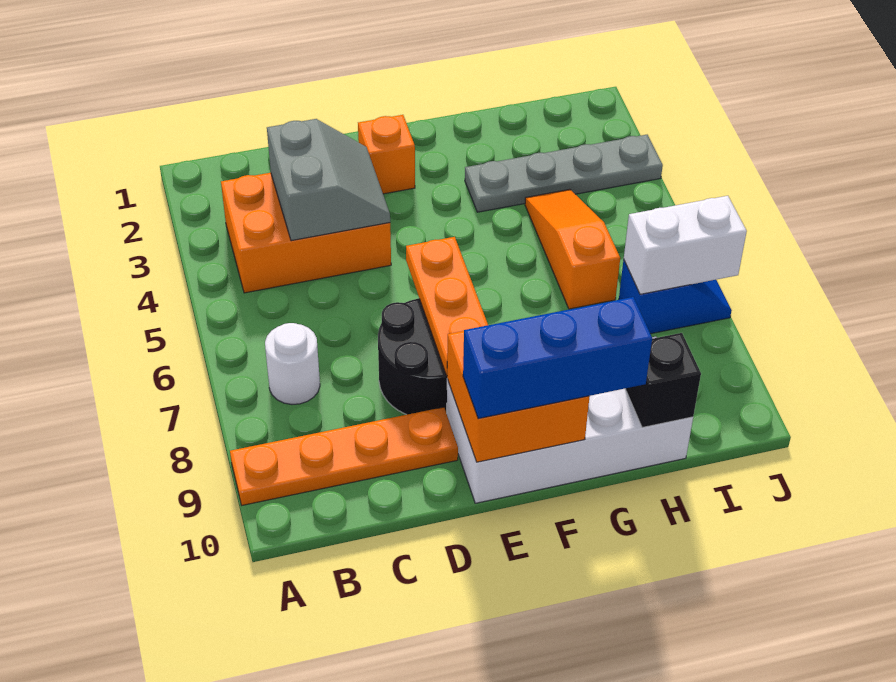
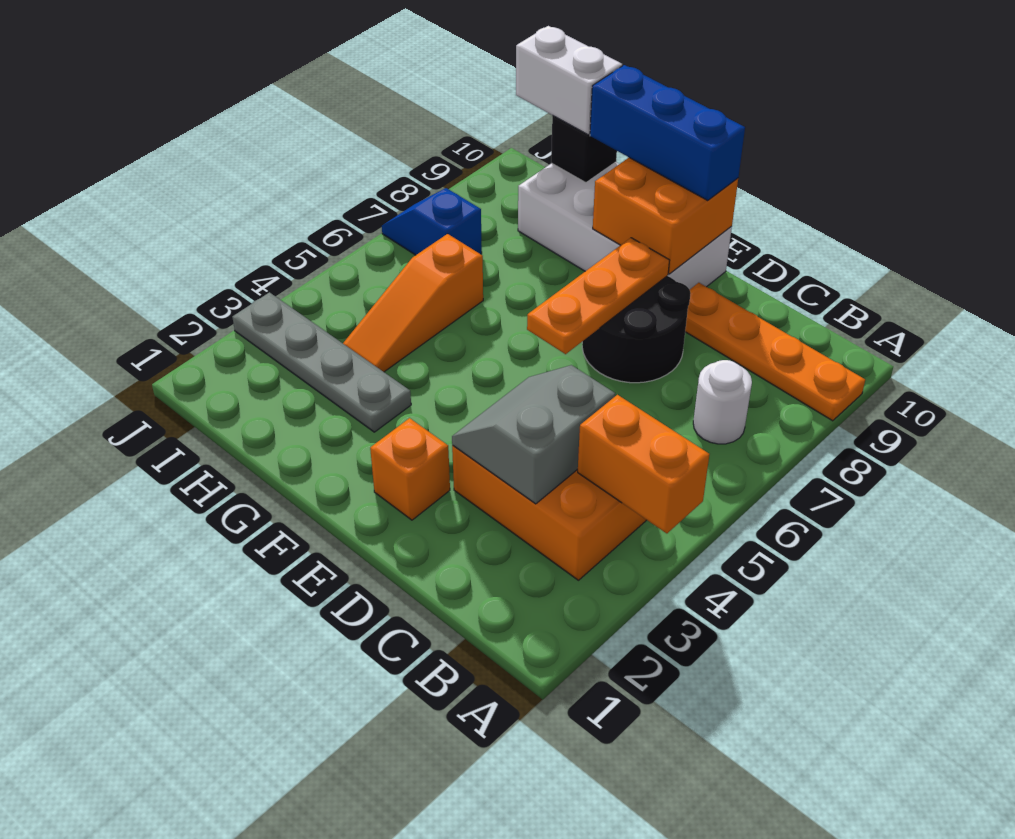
none -> orange 1x2 brick [578,395,709,533]
white 1x2 brick [624,196,747,294] -> white 1x2 brick moved to [516,26,622,135]

